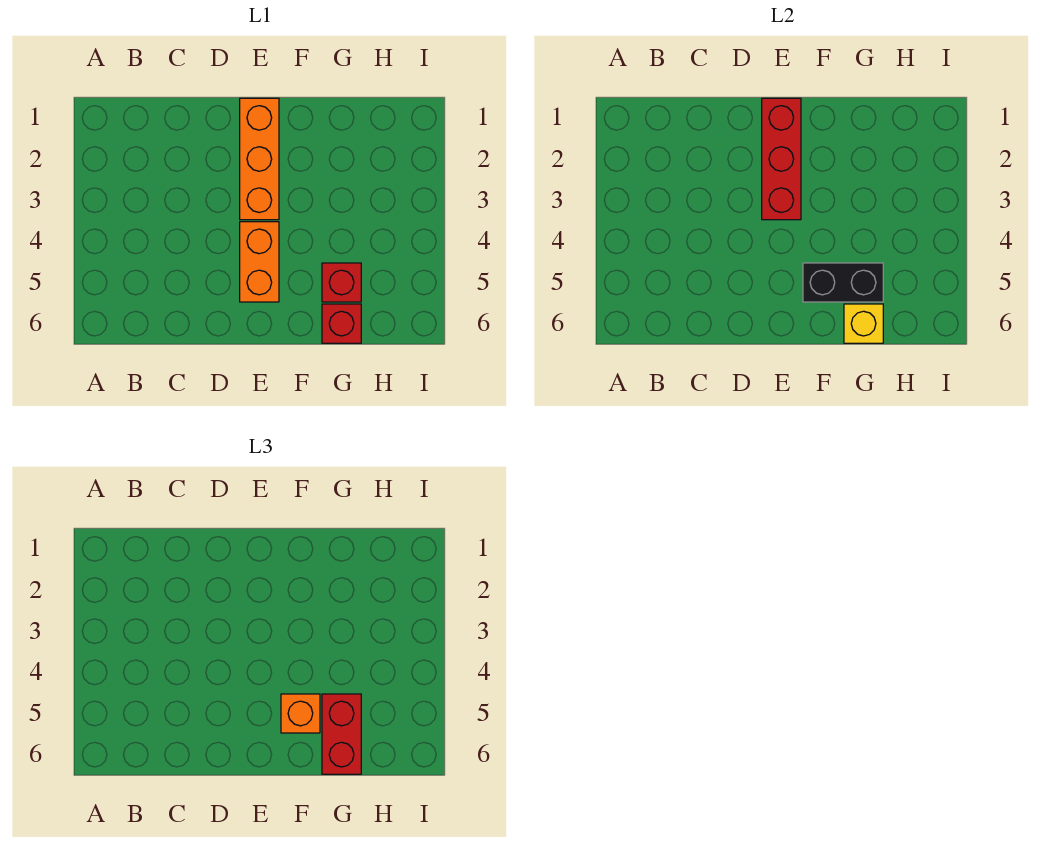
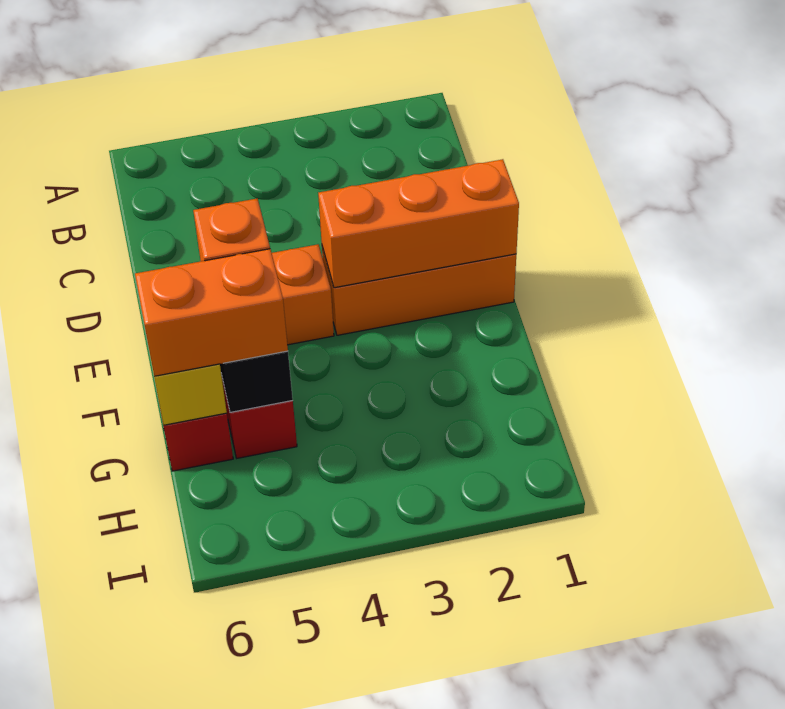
red 1x3 brick [762,98,801,220] -> orange 1x3 brick [318,159,519,288]
red 1x2 brick [322,694,361,774] -> orange 1x2 brick [135,249,288,376]

